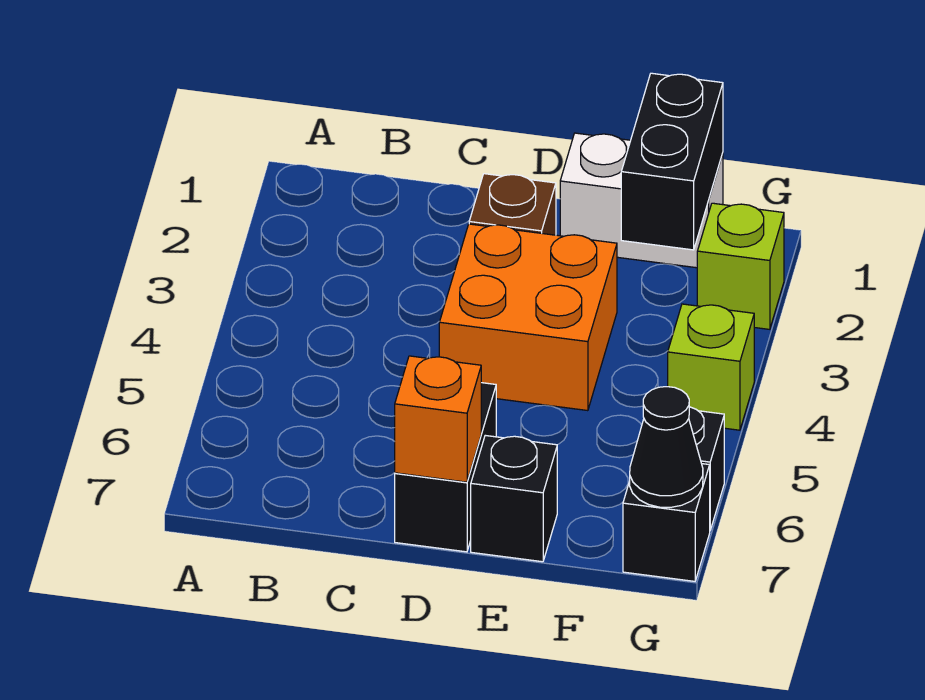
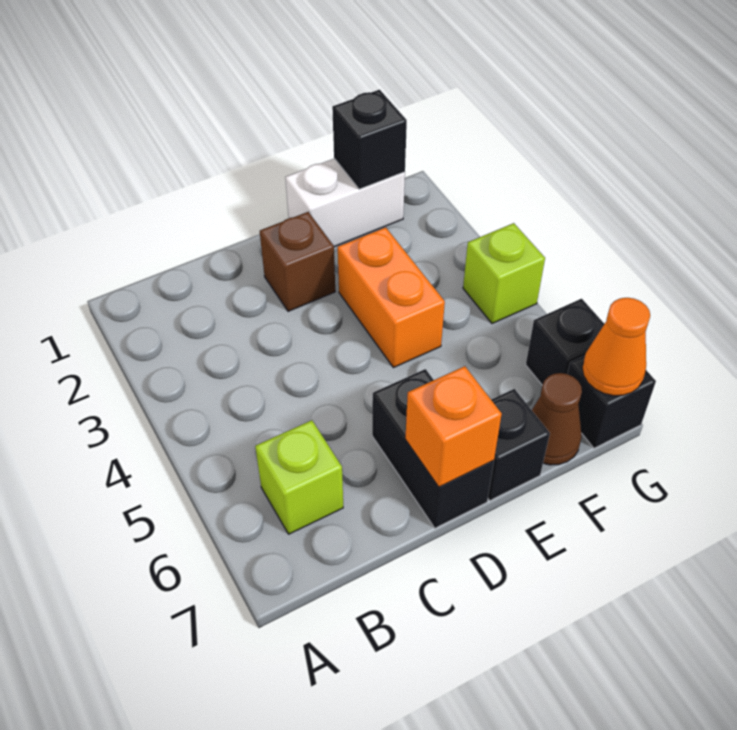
orange 2x2 brick [439,224,617,411] -> orange 1x2 brick [338,227,445,368]
black 1x2 brick [621,73,723,250] -> black 1x1 brick [332,90,407,189]
none -> brown 1x1 cone [532,373,582,465]
lime 1x1 brick [697,203,784,329] -> lime 1x1 brick moved to [255,420,343,534]
black 1x1 cone [630,387,703,507] -> orange 1x1 cone [582,298,650,396]

